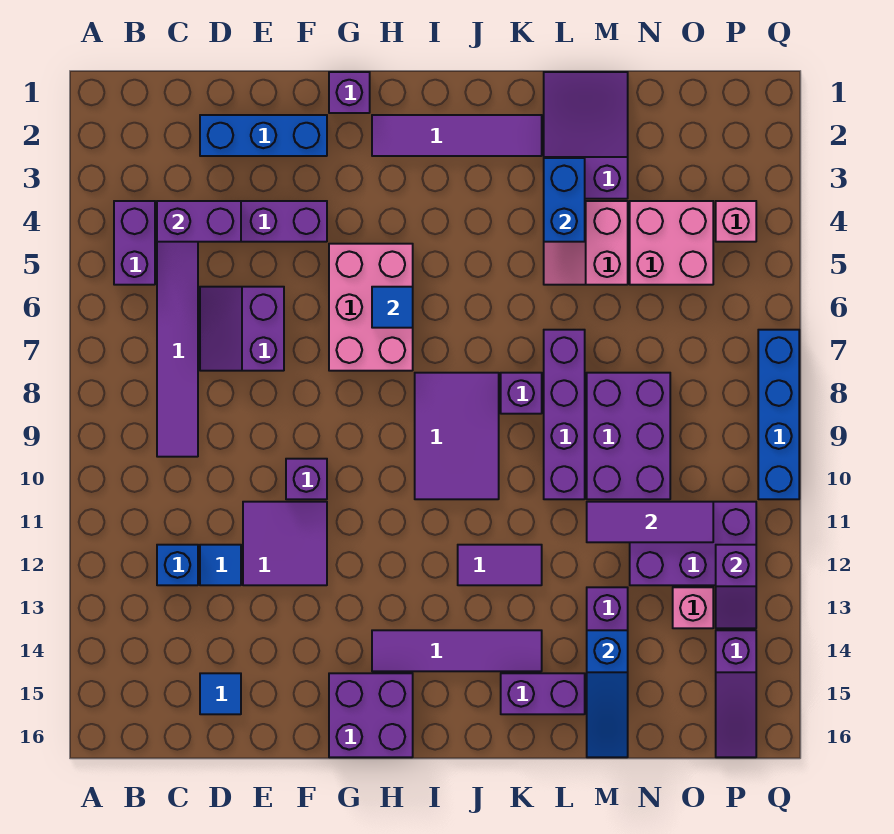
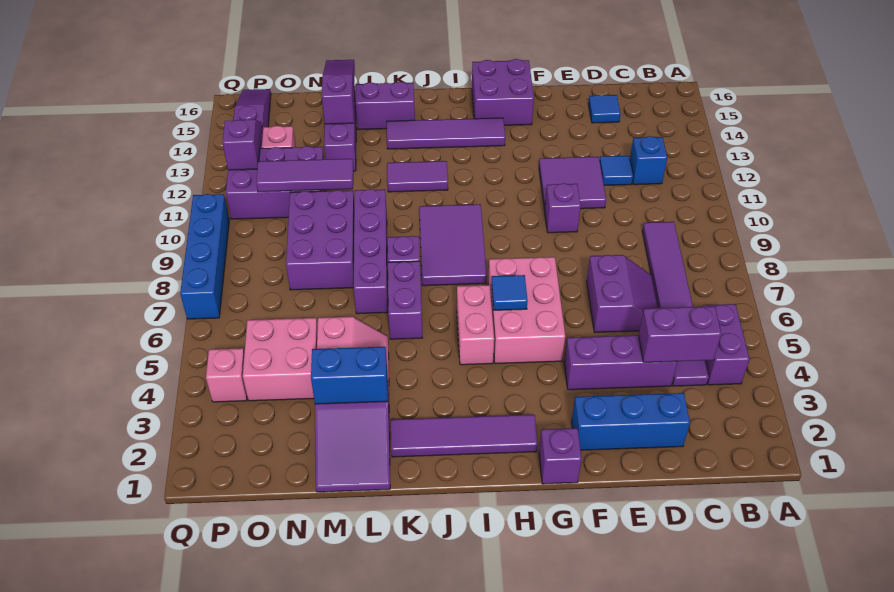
none -> pink 1x2 brick [457,285,494,365]
none -> purple 1x2 brick [388,261,422,339]
blue 1x2 brick [544,158,585,242] -> blue 1x2 brick turned to [311,347,388,404]
blue 1x3 slope [587,630,628,757] -> purple 1x3 slope [322,60,355,124]

